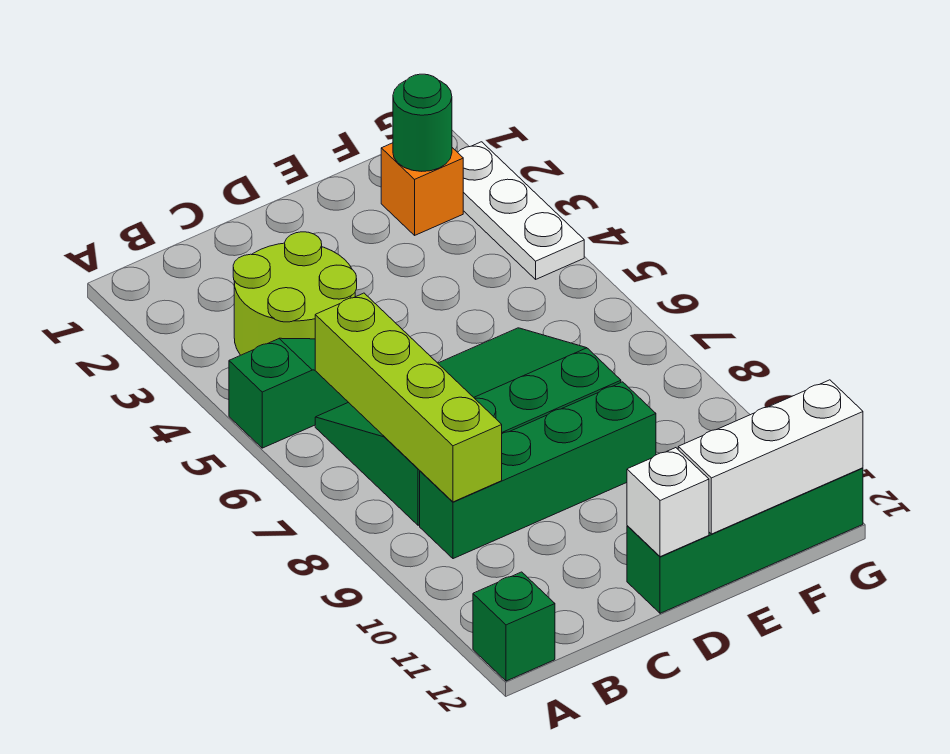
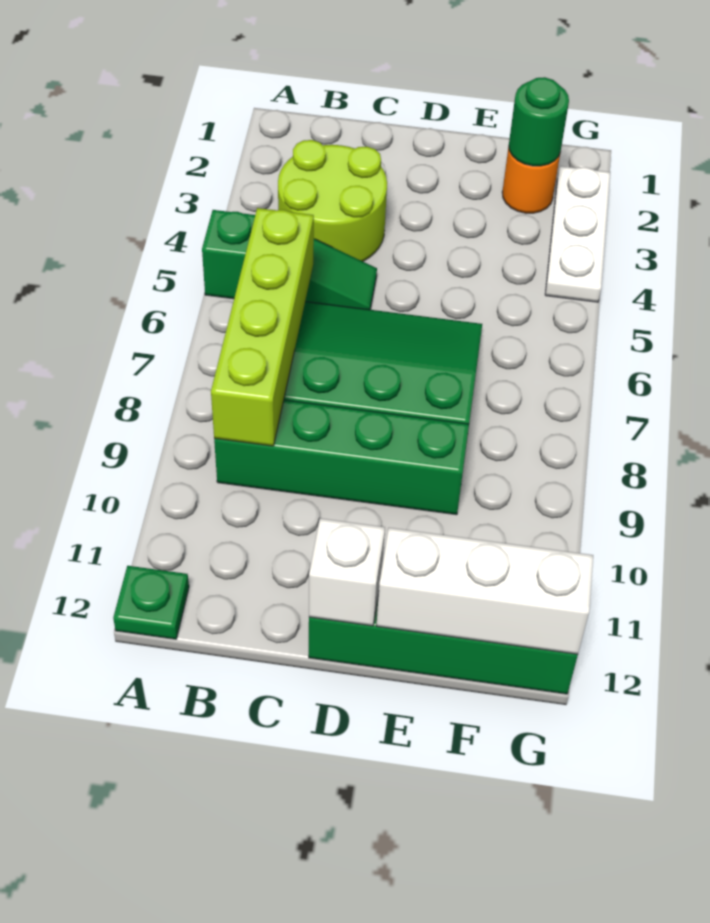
green 1x1 brick [473,572,555,681] -> green 1x1 plate [113,566,189,639]
orange 1x1 brick [381,143,463,235] -> orange 1x1 round brick [502,147,560,213]

